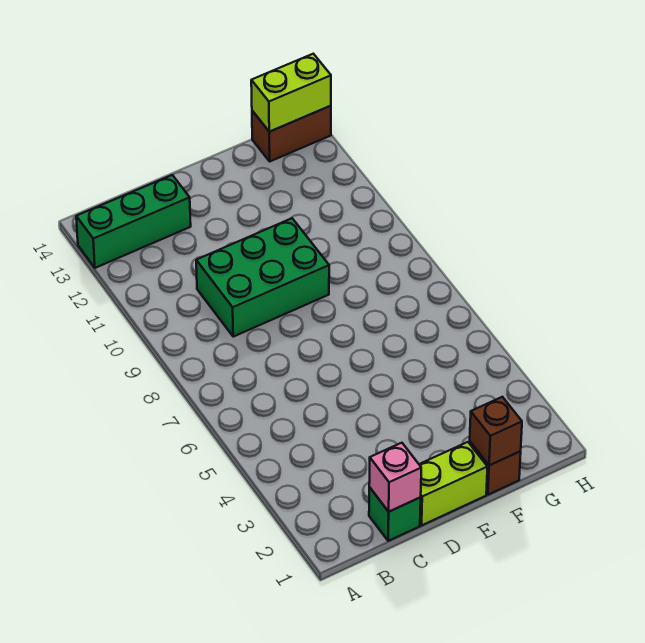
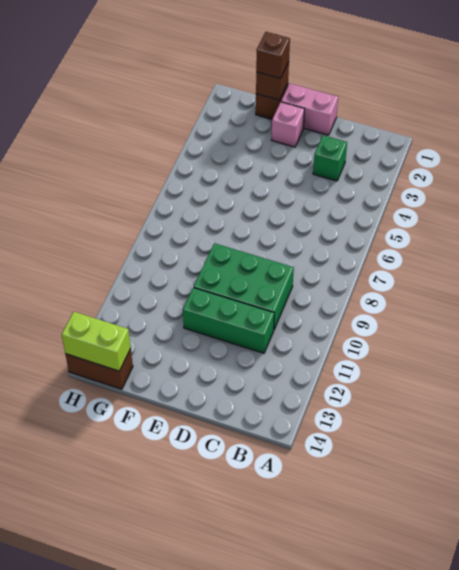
green 1x3 brick [76,175,191,268] -> green 1x3 brick moved to [183,288,274,353]
green 1x1 brick [369,487,421,541] -> green 1x1 brick moved to [313,135,347,181]
pink 1x1 brick [369,443,421,512] -> pink 1x1 brick moved to [272,102,305,147]
lime 1x2 brick [419,442,487,525] -> pink 1x2 brick [281,83,338,135]
none -> brown 1x1 brick [256,32,290,78]

